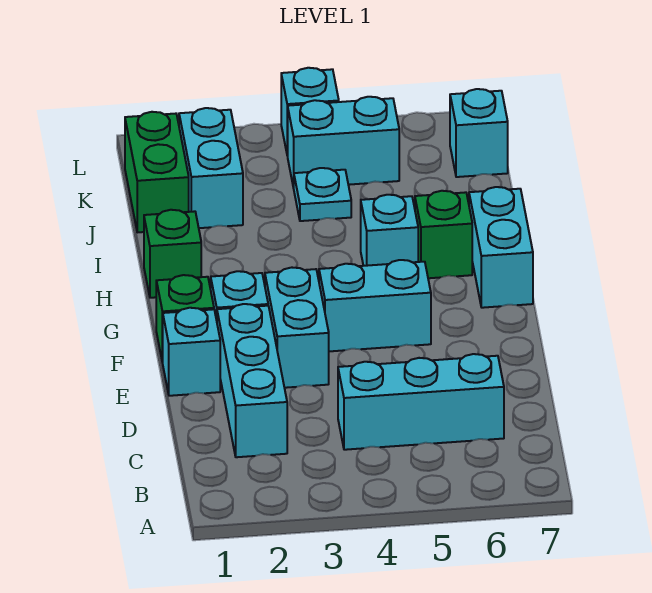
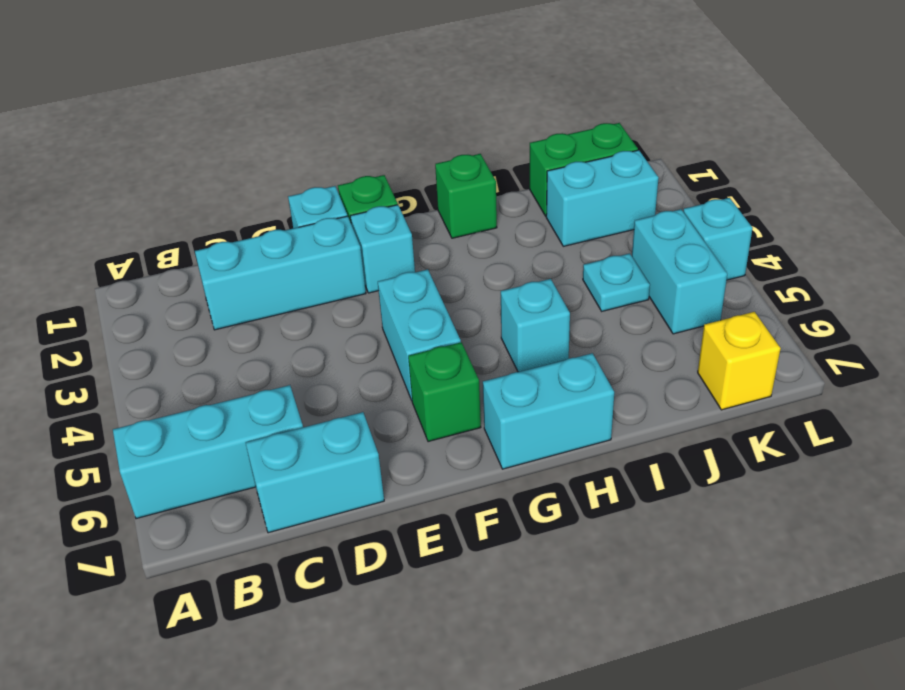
cyan 1x3 brick [338,354,504,450] -> cyan 1x3 brick turned to [113,385,303,519]
cyan 1x2 brick [265,268,329,388] -> cyan 1x2 brick moved to [246,412,384,533]
green 1x1 brick [415,191,472,278] -> green 1x1 brick moved to [408,342,481,442]
cyan 1x1 brick [450,89,508,177] -> yellow 1x1 brick [698,312,781,410]

